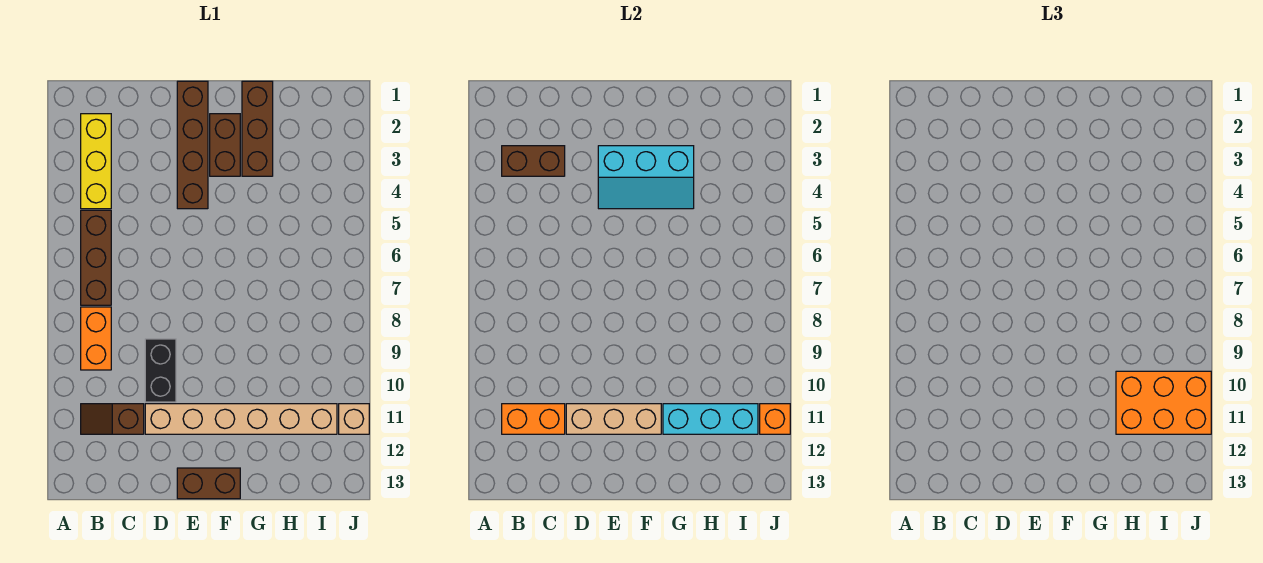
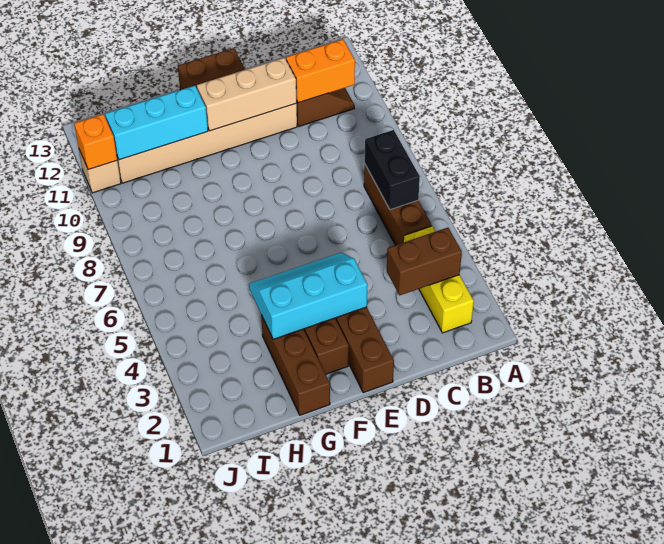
orange 1x2 brick [81,307,111,370] -> none
black 1x2 brick [145,339,176,402] -> black 1x2 brick moved to [365,130,420,210]
orange 2x3 brick [1116,371,1211,434] -> none

